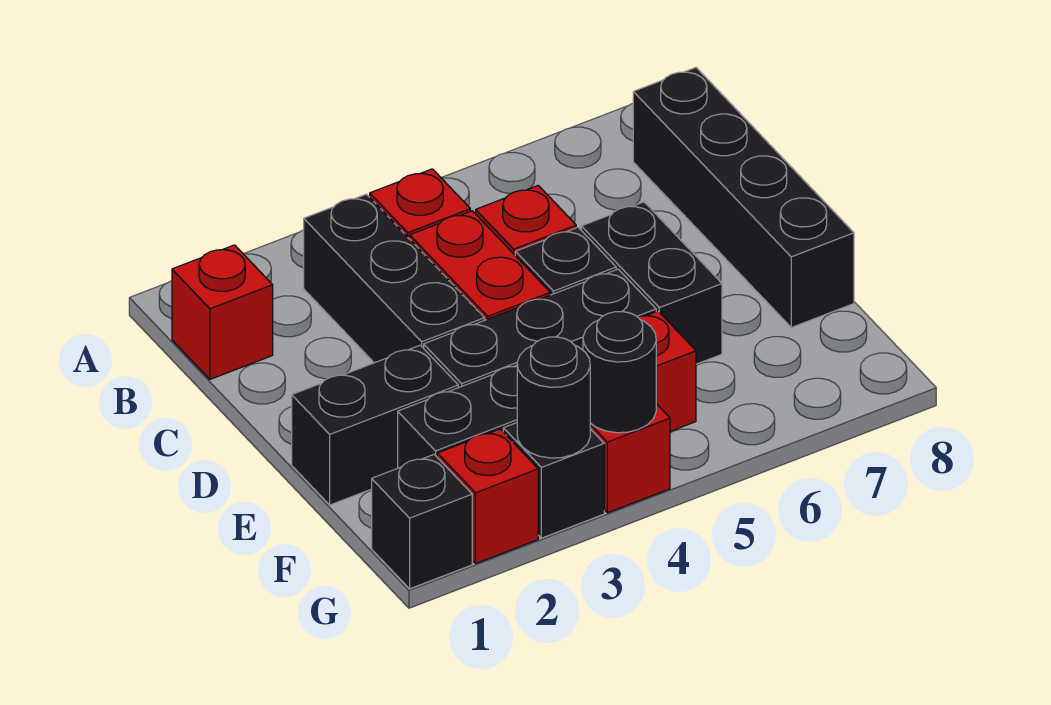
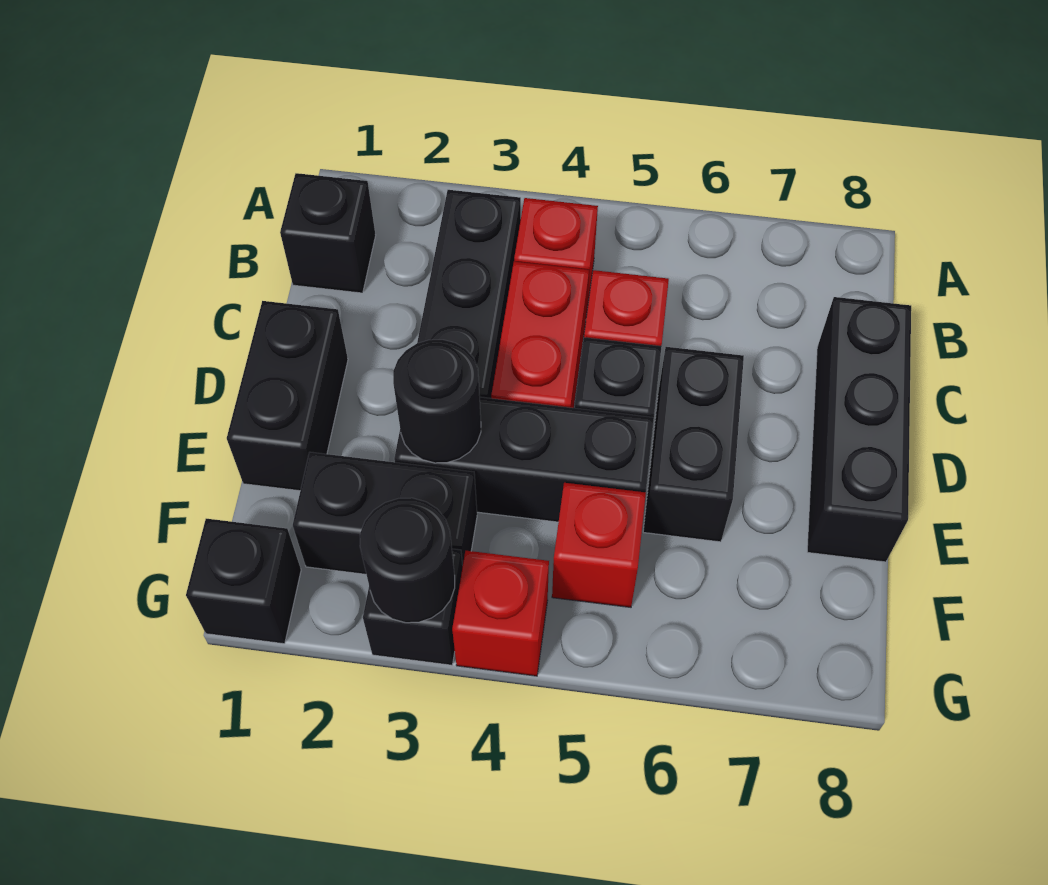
red 1x1 brick [172,245,273,379] -> black 1x1 brick [280,173,376,293]
black 1x4 brick [633,68,854,327] -> black 1x3 brick [807,297,911,562]
black 1x2 brick [292,345,458,505] -> black 1x2 brick turned to [227,301,348,491]
red 1x1 brick [437,429,538,564] -> none
black 1x1 round brick [583,312,656,433] -> black 1x1 round brick moved to [393,340,481,463]

